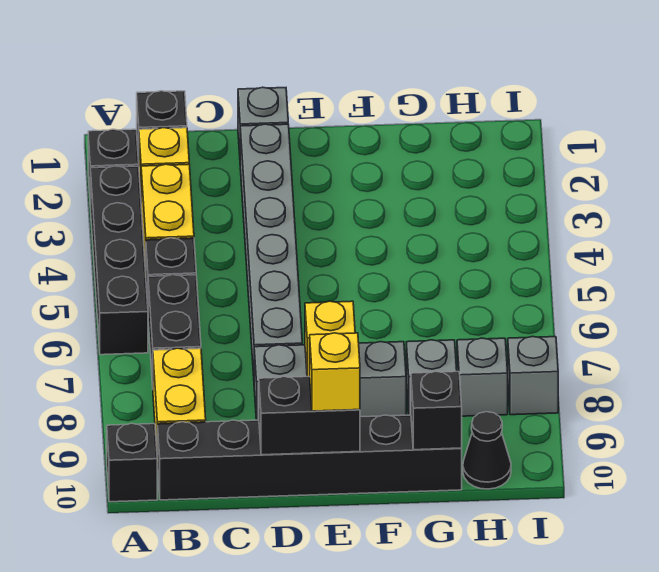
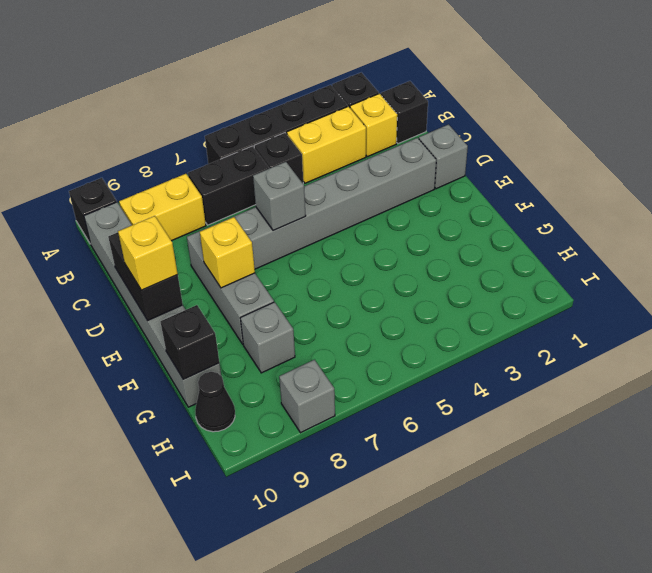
black 1x6 brick [157,415,462,500] -> grey 1x6 brick [84,202,221,407]
grey 1x1 brick [457,338,508,416] -> grey 1x1 brick moved to [253,162,306,231]

